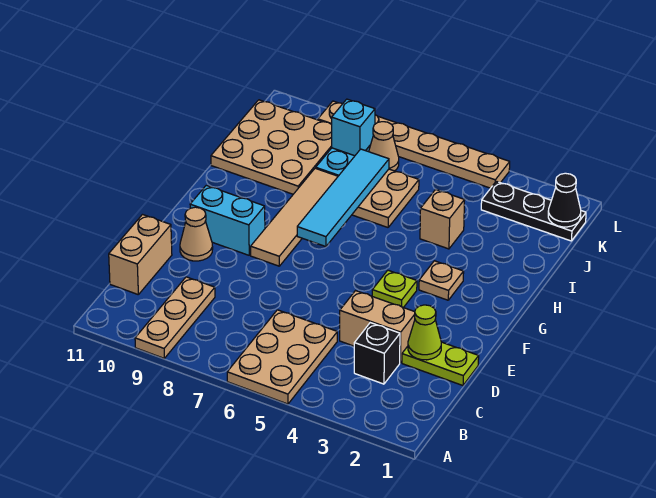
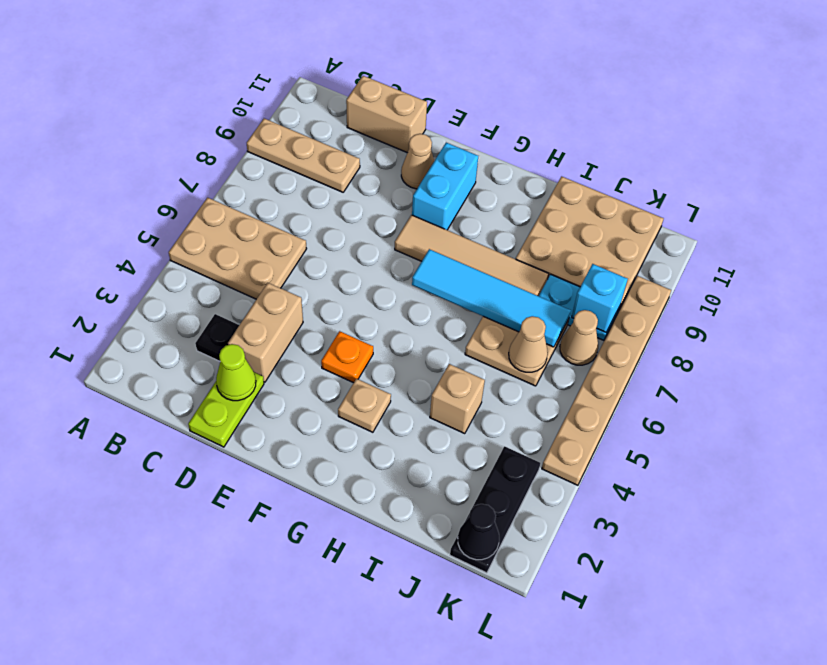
black 1x1 brick [354,323,400,384] -> black 1x1 plate [195,314,239,361]
lime 1x1 plate [372,270,417,308] -> orange 1x1 plate [321,331,373,383]
none -> tan 1x1 cone [509,316,548,372]

